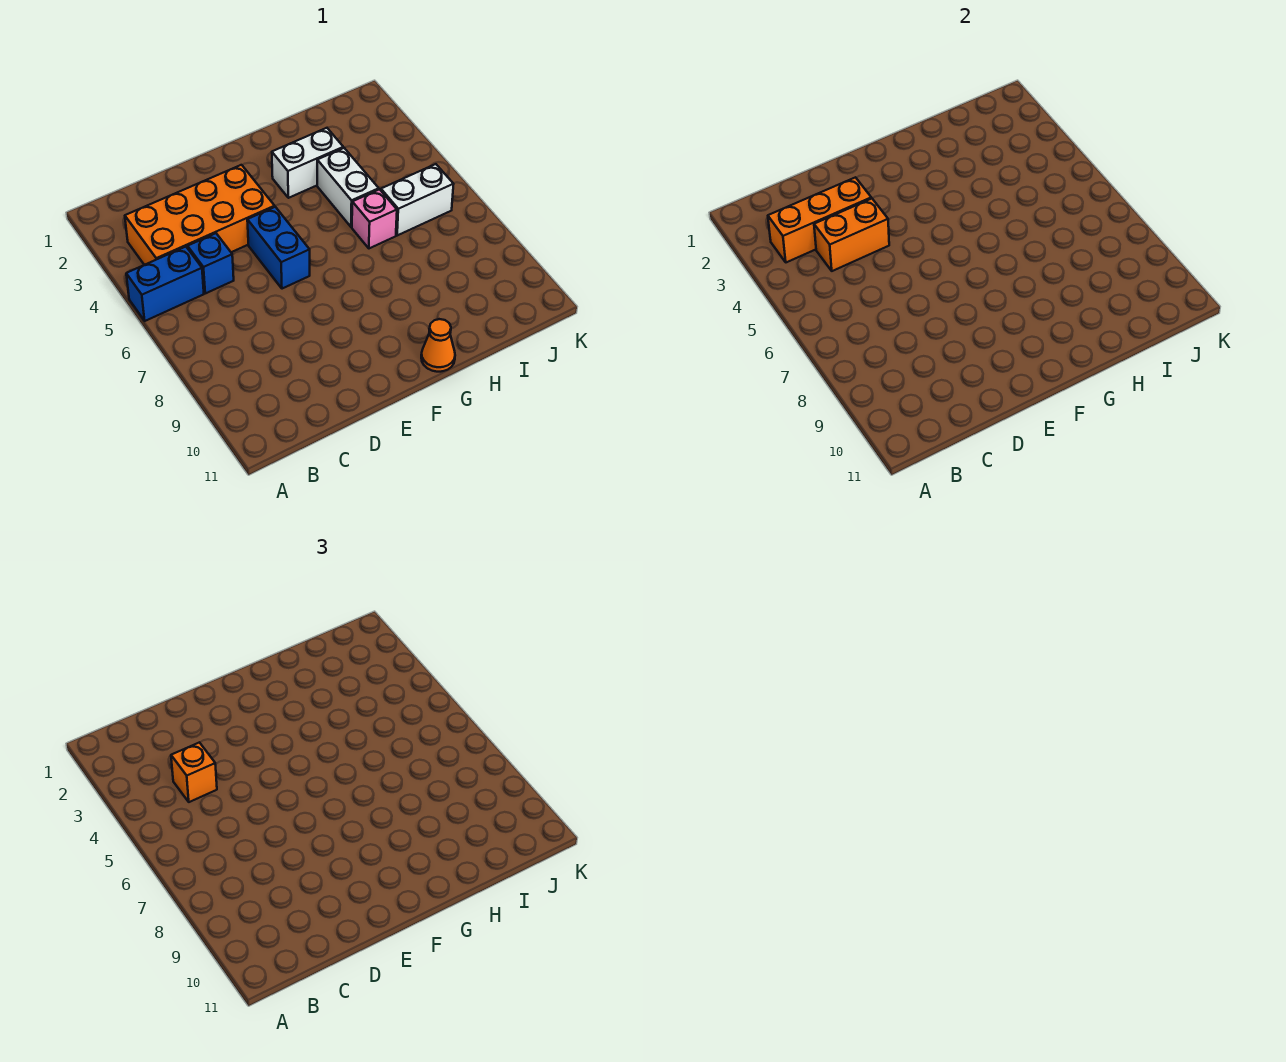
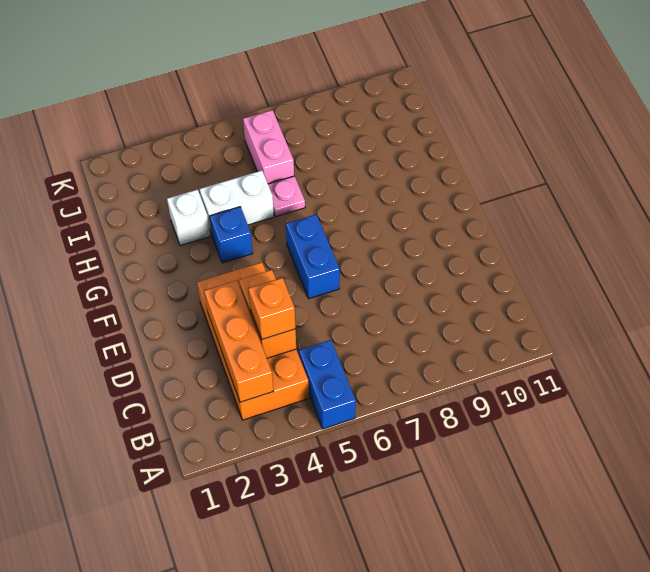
blue 1x1 brick [188,233,234,293] -> blue 1x1 brick moved to [210,207,253,263]
blue 1x2 brick [247,207,310,289] -> blue 1x2 brick turned to [286,214,340,299]
white 1x2 brick [272,128,343,198] -> white 1x1 brick [167,189,210,245]
orange 1x1 cone [421,319,455,372] -> none
pink 1x1 brick [352,189,397,248] -> pink 1x1 plate [268,176,305,216]
white 1x2 brick [381,164,454,235] -> pink 1x2 brick [243,110,294,184]

